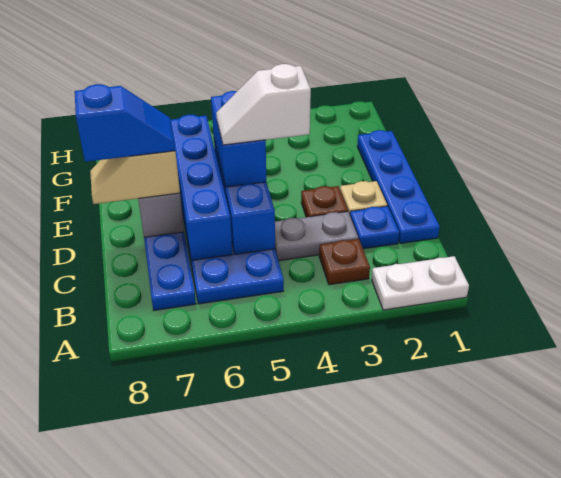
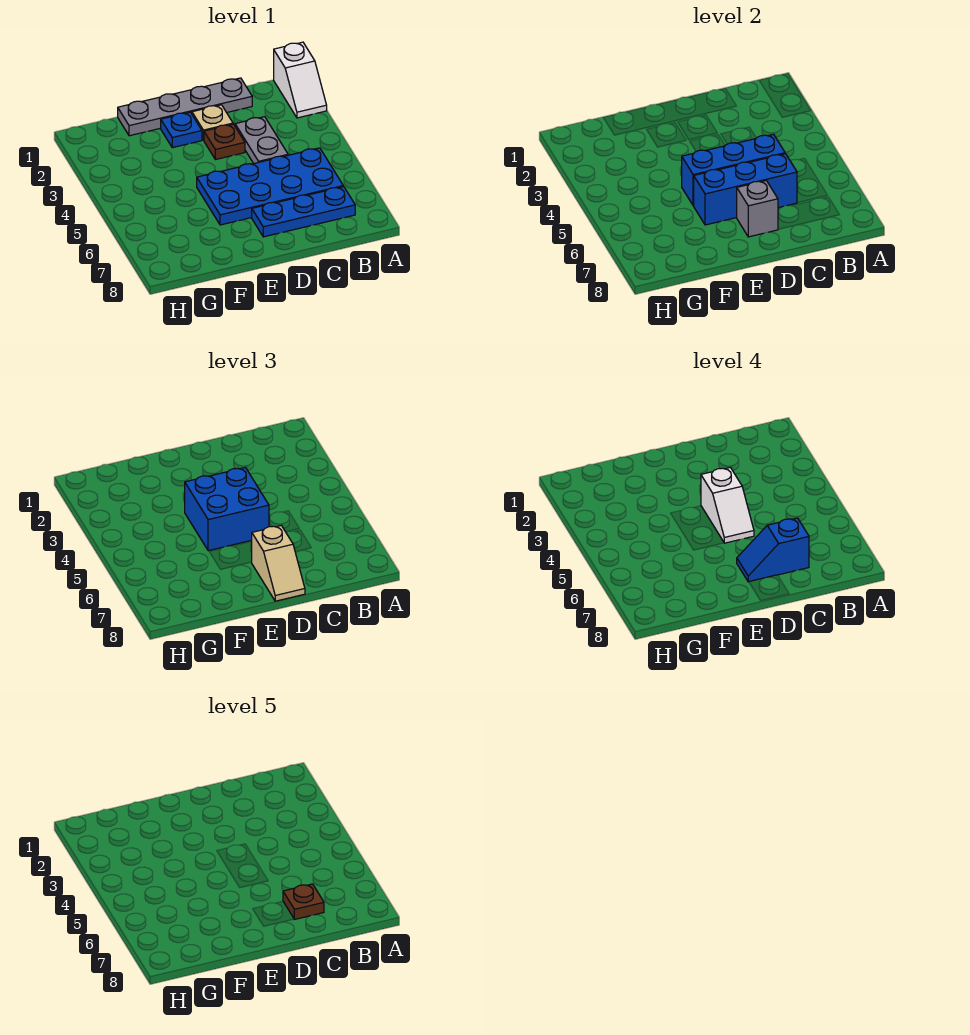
white 1x2 plate [372,256,469,310] -> white 1x2 slope [274,42,327,118]
brown 1x1 plate [319,239,370,285] -> brown 1x1 plate moved to [283,884,324,919]
blue 1x4 plate [357,130,440,243] -> grey 1x4 plate [118,78,252,136]
blue 1x1 plate [350,206,399,249] -> blue 1x1 plate moved to [161,112,202,148]
blue 1x4 brick [171,115,233,261] -> blue 1x3 brick [694,154,797,225]
blue 1x2 brick [211,91,266,187] -> blue 2x2 brick [185,468,269,551]
blue 1x2 slope [75,84,175,162] -> blue 1x2 slope turned to [737,518,809,582]

